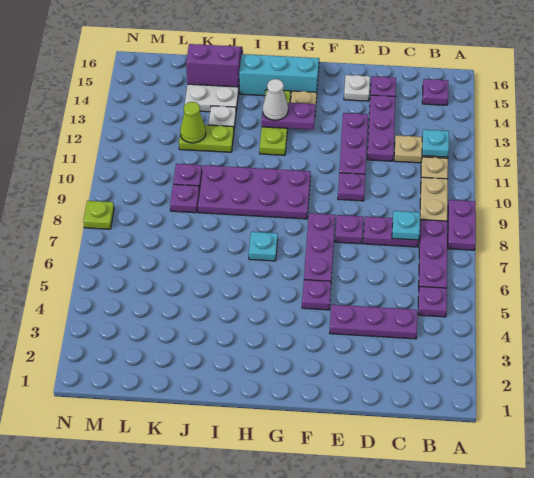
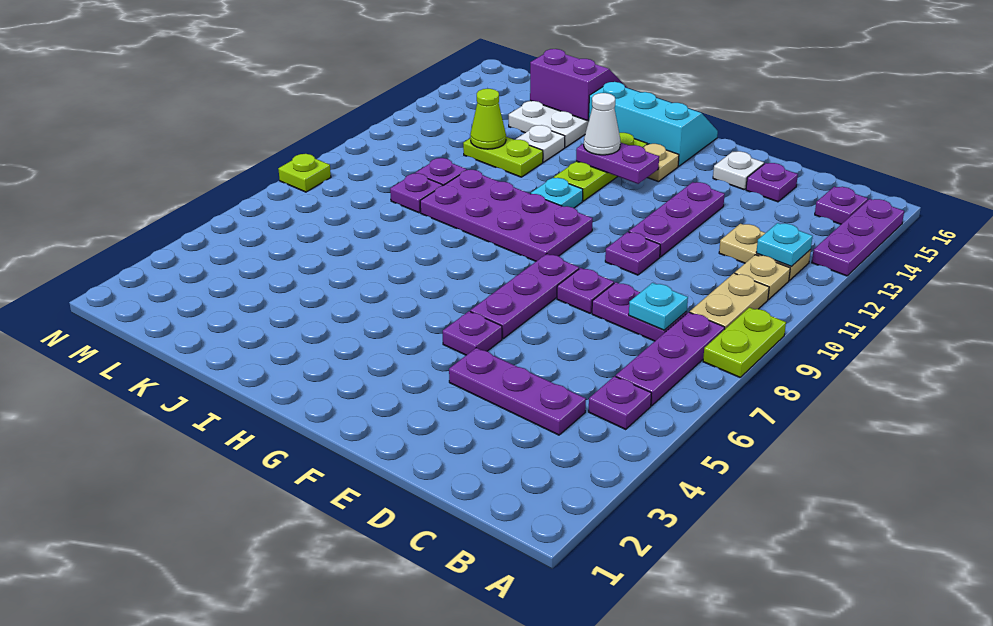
purple 1x2 plate [448,200,476,250] -> lime 1x2 plate [703,307,786,377]
purple 1x3 plate [367,95,396,161] -> purple 1x3 plate moved to [812,199,904,276]
cyan 1x1 plate [249,232,278,261] -> cyan 1x1 plate moved to [531,178,583,208]

